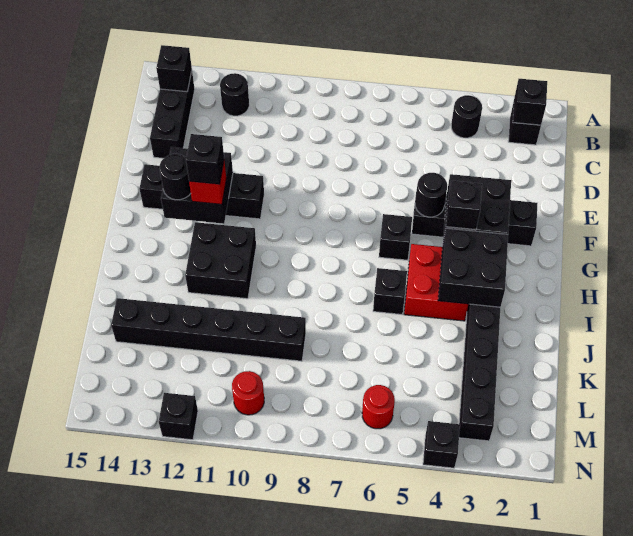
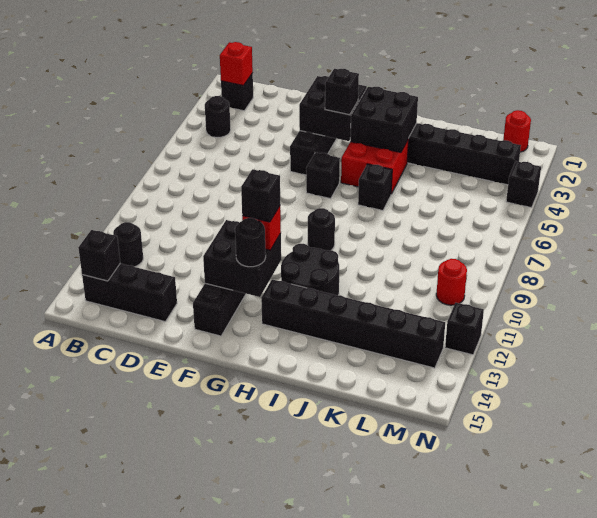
black 1x1 brick [513,79,547,125] -> red 1x1 brick [220,42,253,86]
black 1x1 round brick [415,173,447,217] -> black 1x1 round brick moved to [308,208,335,251]
black 2x2 brick [185,222,256,299] -> black 2x2 round brick [281,244,339,295]
black 1x6 brick [111,298,306,361] -> black 1x6 brick turned to [261,279,445,368]
red 1x1 round brick [362,385,395,429] -> red 1x1 round brick moved to [503,110,531,152]

